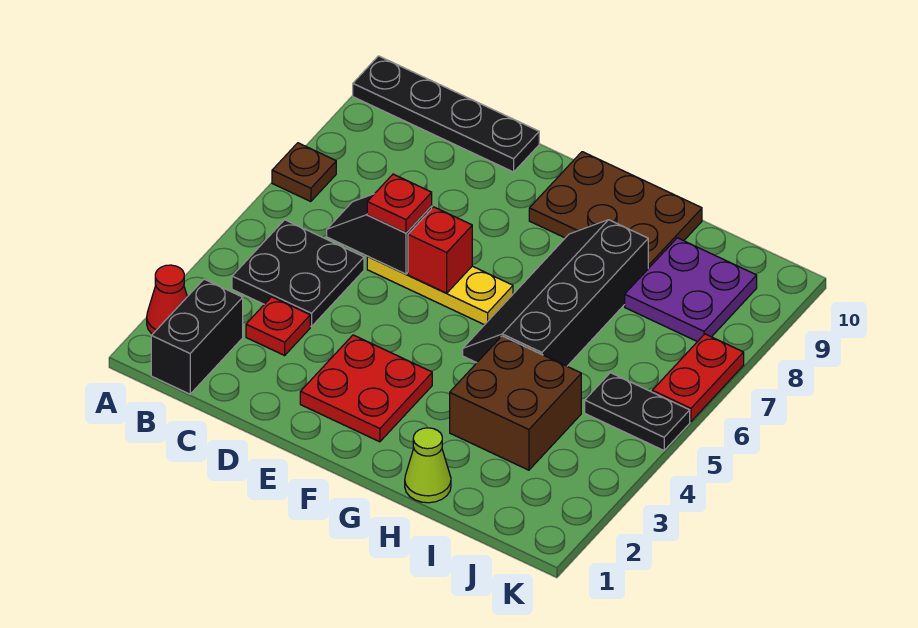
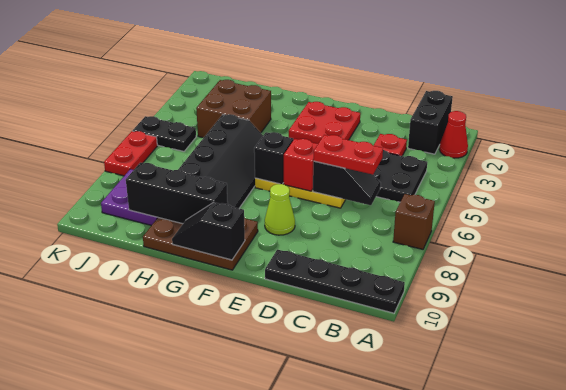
brown 1x1 plate [272,143,336,202] -> brown 1x1 brick [393,194,435,249]
red 1x1 plate [367,174,432,233] -> red 1x2 plate [313,135,383,175]
none -> black 1x1 brick [254,132,293,184]
none -> black 1x2 slope [172,202,245,260]
none -> black 1x3 brick [126,163,228,224]
lime 1x1 cone [405,428,451,503] -> lime 1x1 cone moved to [265,184,295,235]

